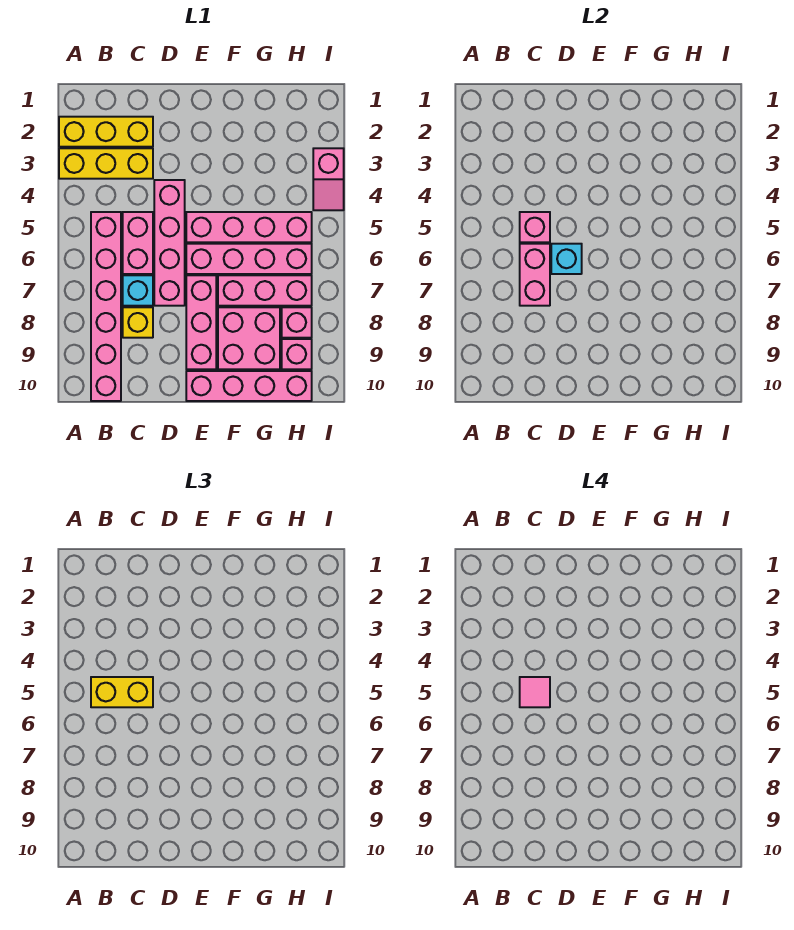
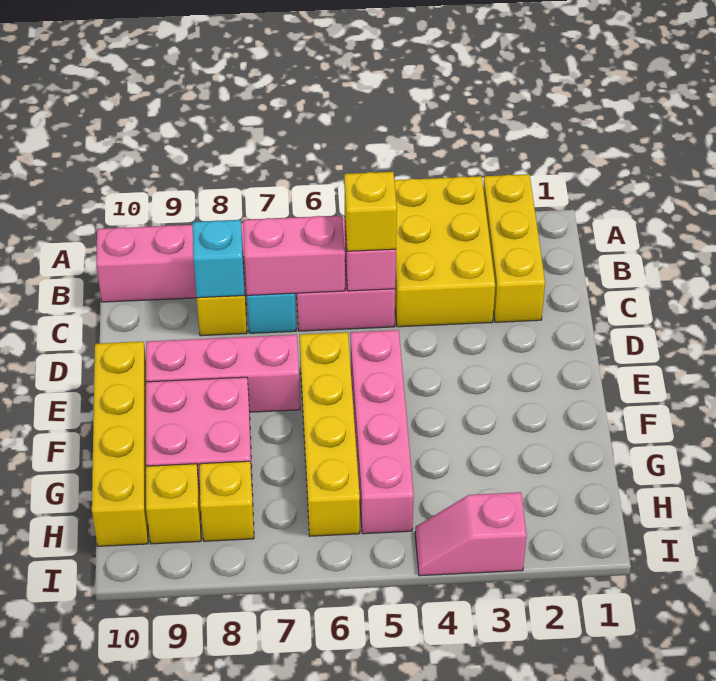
yellow 1x3 brick [59,148,153,179] -> yellow 2x3 brick [394,176,495,327]
yellow 1x2 brick [91,677,153,707] -> yellow 1x1 brick [344,172,397,251]
pink 1x1 tile [520,677,550,707] -> none
pink 1x4 brick [154,180,185,306] -> none
cyan 1x1 brick [551,244,582,274] -> cyan 1x1 brick moved to [193,220,245,298]
pink 1x4 brick [186,244,312,274] -> yellow 1x4 brick [300,332,360,536]
pink 1x4 brick [186,371,312,401] -> yellow 1x4 brick [92,342,148,546]
pink 1x3 brick [218,275,312,306] -> none
pink 1x1 brick [282,307,312,338] -> yellow 1x1 brick [200,461,254,541]
pink 1x1 brick [282,339,312,369] -> yellow 1x1 brick [146,464,201,544]

